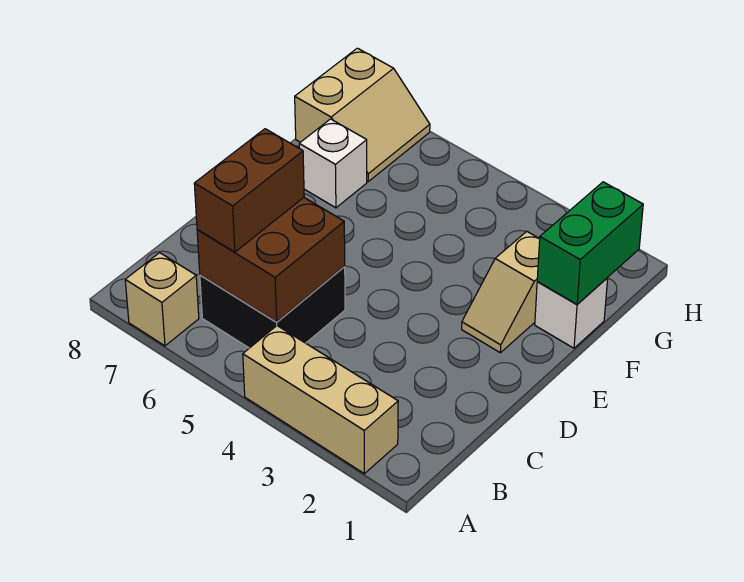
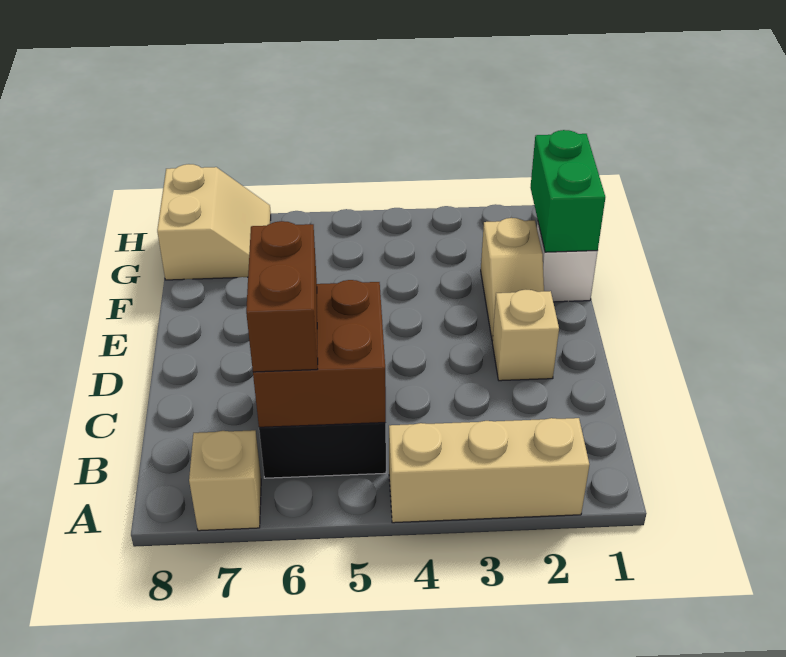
none -> tan 1x1 brick [492,290,559,381]
white 1x1 brick [299,119,367,208] -> none

